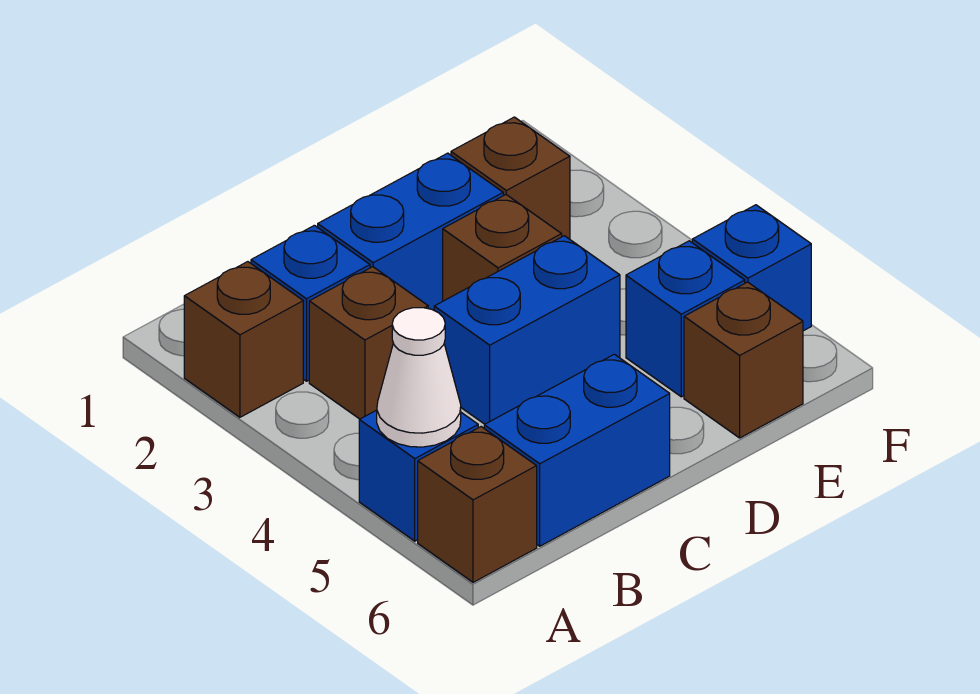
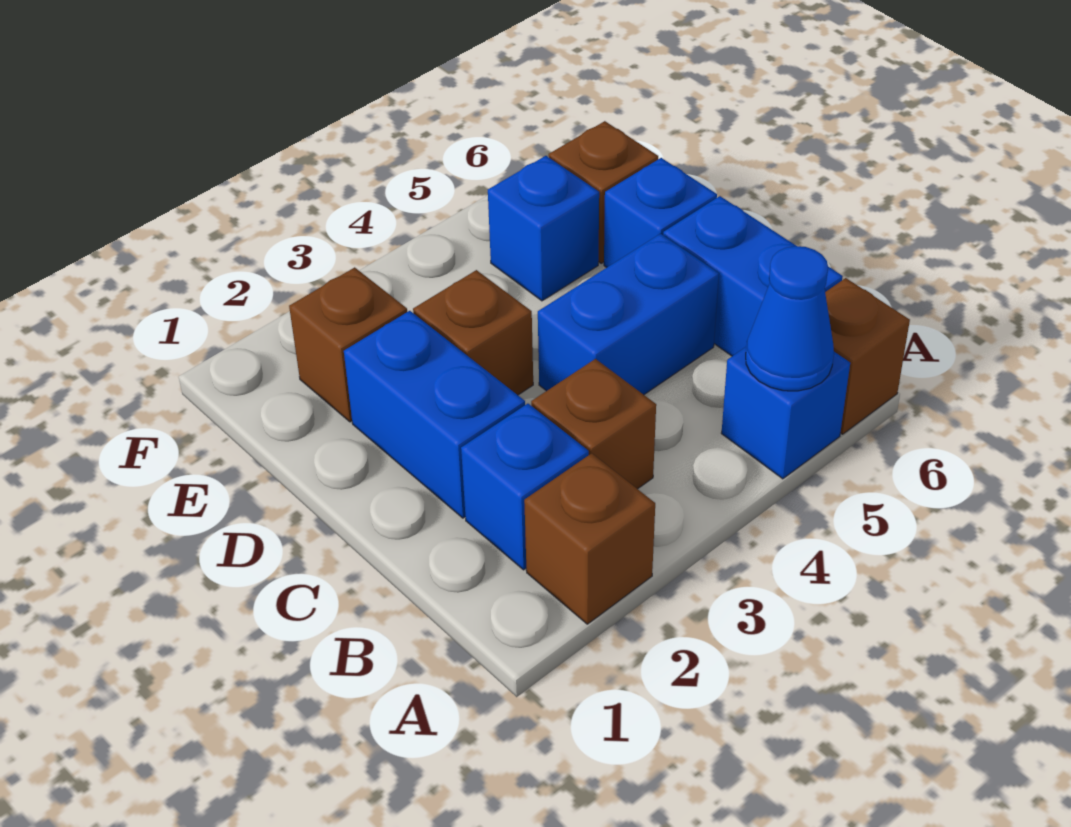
white 1x1 cone [377,308,461,447] -> blue 1x1 cone [746,246,834,391]
blue 1x2 brick [434,236,620,424] -> blue 1x2 brick turned to [538,234,719,395]
blue 1x1 brick [692,205,811,331] -> blue 1x1 brick moved to [604,158,717,268]

